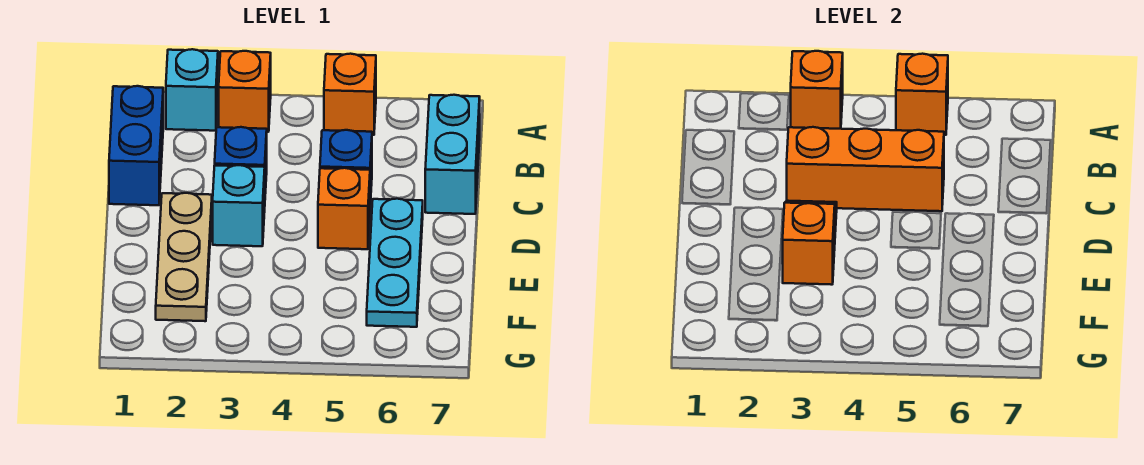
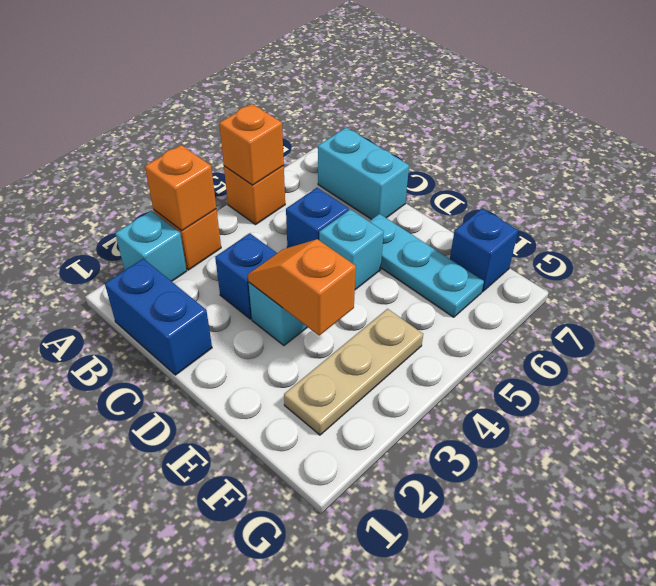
orange 1x3 brick [787,127,944,211] -> none
tan 1x3 plate [156,193,212,321] -> tan 1x3 plate turned to [284,309,423,435]
orange 1x1 brick [318,168,370,249] -> cyan 1x1 brick [319,209,384,290]
none -> blue 1x1 brick [450,209,518,292]

